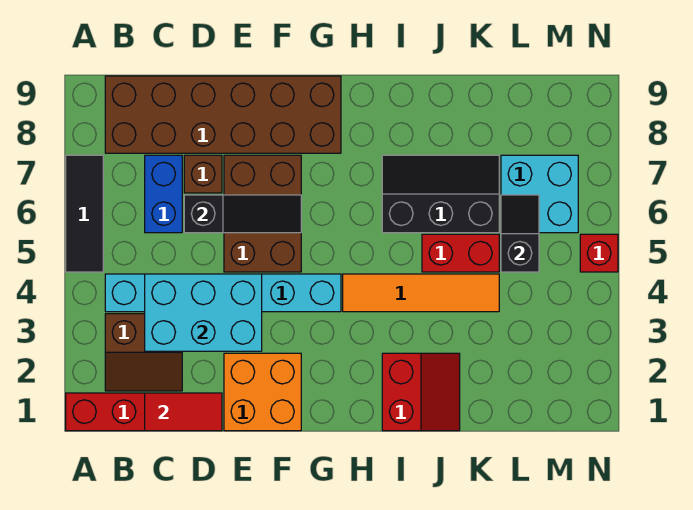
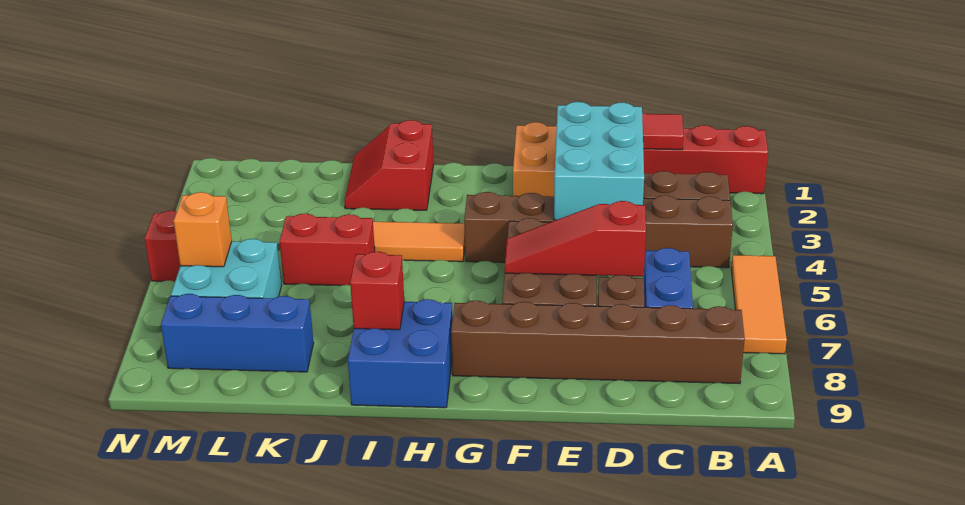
black 1x3 tile [66,155,103,272] -> orange 1x3 tile [731,255,787,354]
cyan 1x6 brick [105,274,341,312] -> brown 1x6 brick [464,192,733,268]
brown 2x6 brick [105,76,341,153] -> brown 1x6 brick [451,301,745,384]
cyan 2x3 brick [145,274,262,351] -> cyan 2x3 brick turned to [554,102,644,220]
black 1x3 slope [184,195,301,233] -> red 1x3 slope [505,201,646,277]
none -> blue 2x2 brick [348,299,453,408]
black 2x3 slope [382,155,499,233] -> none
none -> red 1x1 brick [350,252,404,330]
none -> blue 1x3 brick [161,294,314,372]
black 1x2 slope [501,195,539,272] -> none
none -> orange 1x1 brick [174,192,232,267]

